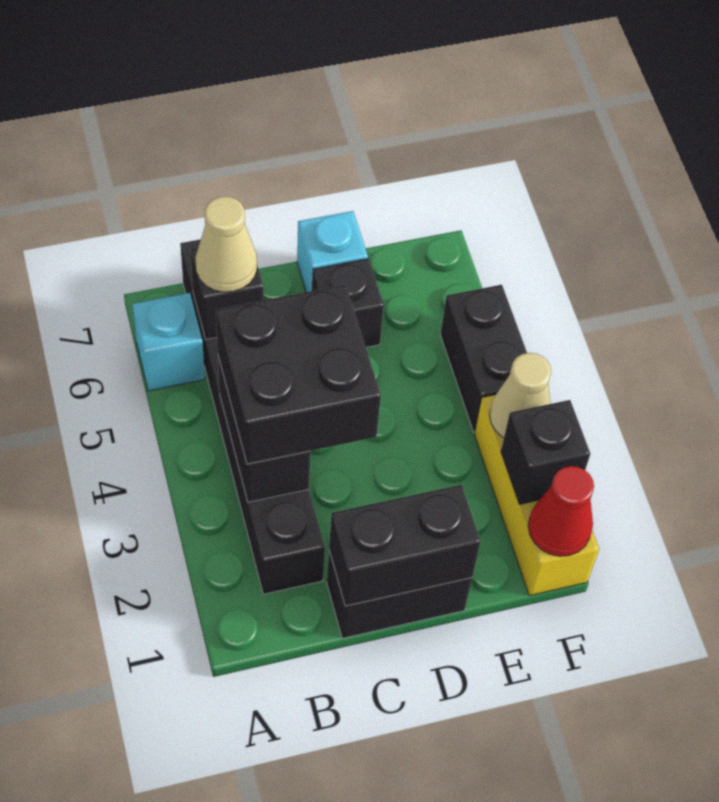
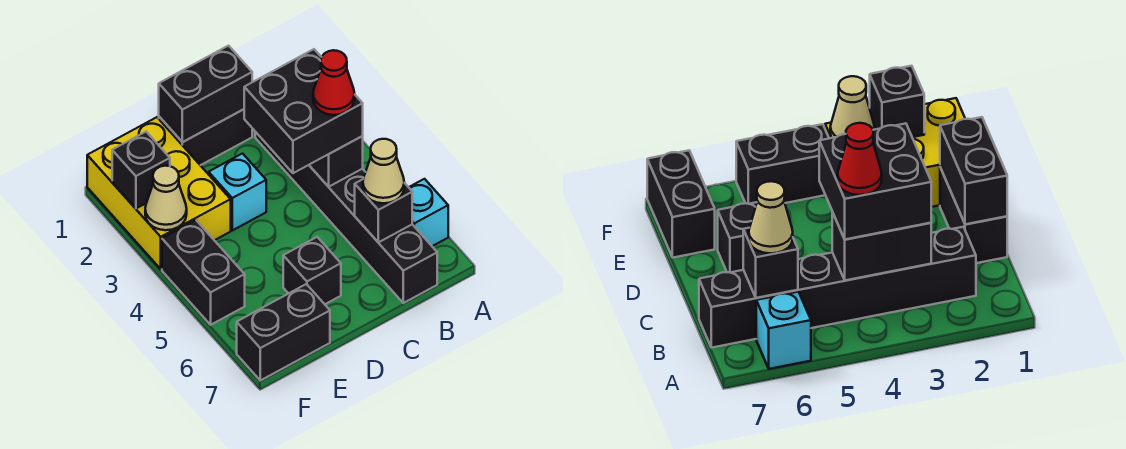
cyan 1x1 brick [297,211,368,292] -> cyan 1x1 brick moved to [209,154,266,230]
none -> black 1x2 brick [237,284,330,380]
yellow 1x3 brick [475,395,599,596] -> yellow 2x3 brick [87,117,231,269]
red 1x1 cone [528,466,594,556] -> red 1x1 cone moved to [313,50,355,115]

